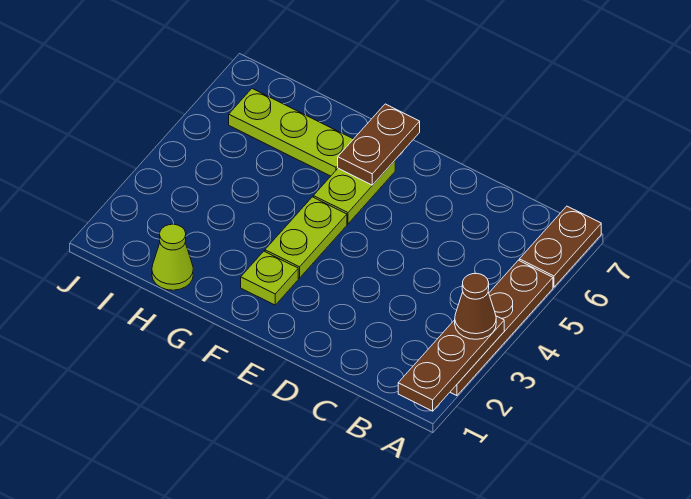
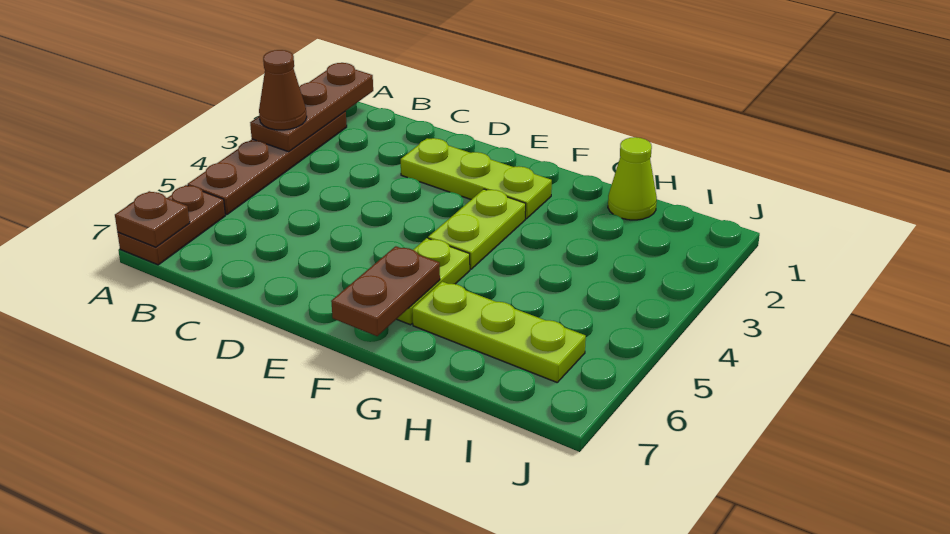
none -> brown 1x1 plate [115,191,190,247]
lime 1x1 plate [241,251,298,305] -> lime 1x3 plate [401,138,552,219]

